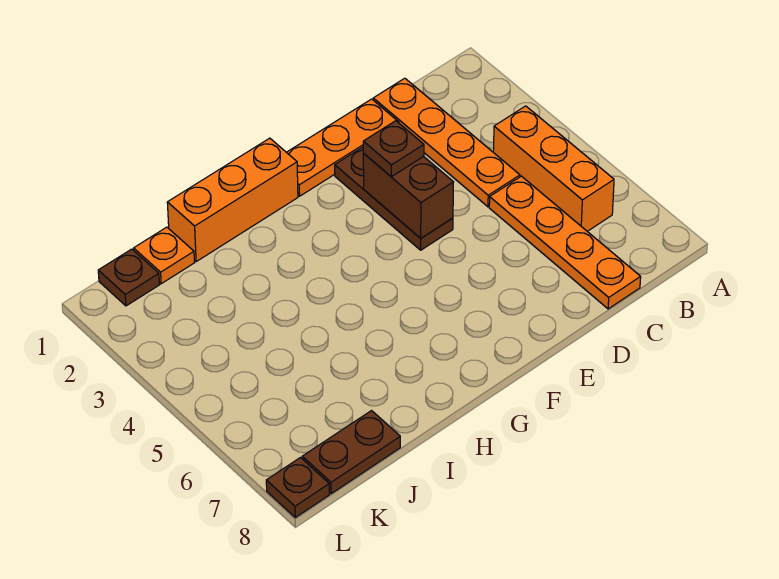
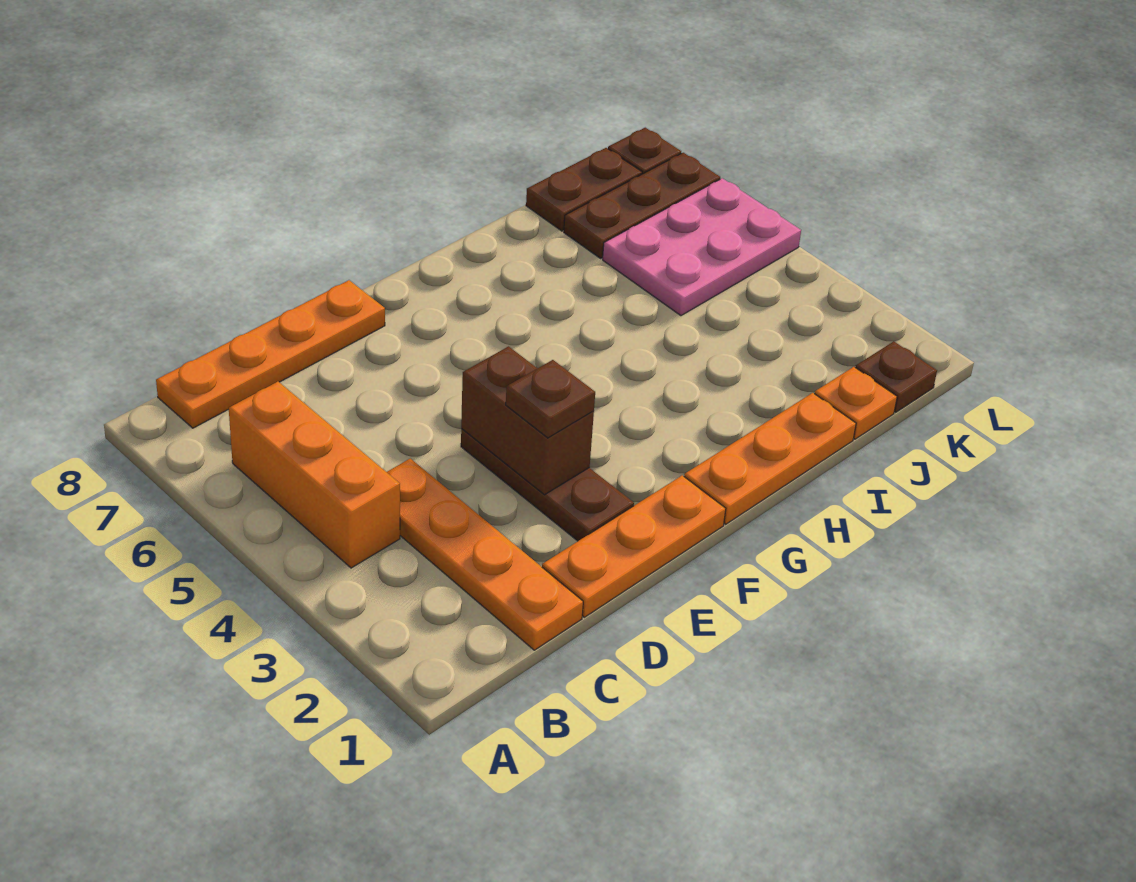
orange 1x4 plate [489,176,641,309] -> orange 1x4 plate turned to [156,280,385,428]
orange 1x3 brick [167,138,298,262] -> orange 1x3 plate [684,393,856,524]
none -> pink 2x3 plate [603,178,801,316]
none -> brown 1x3 plate [564,153,720,258]

